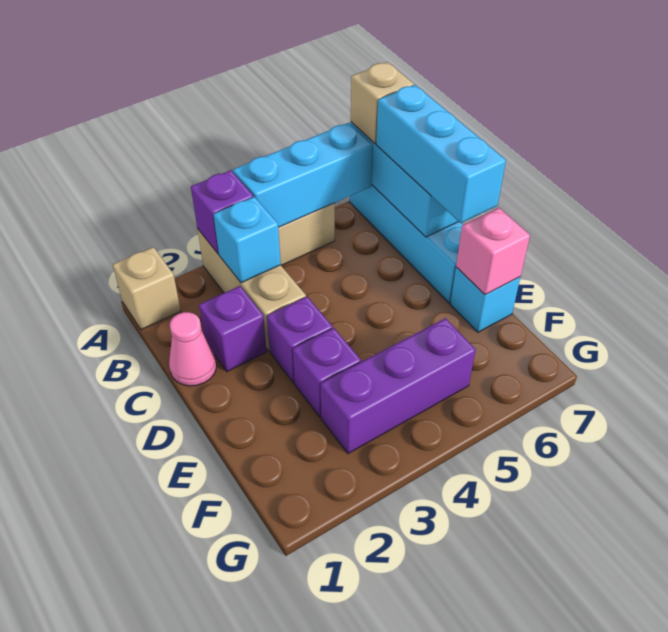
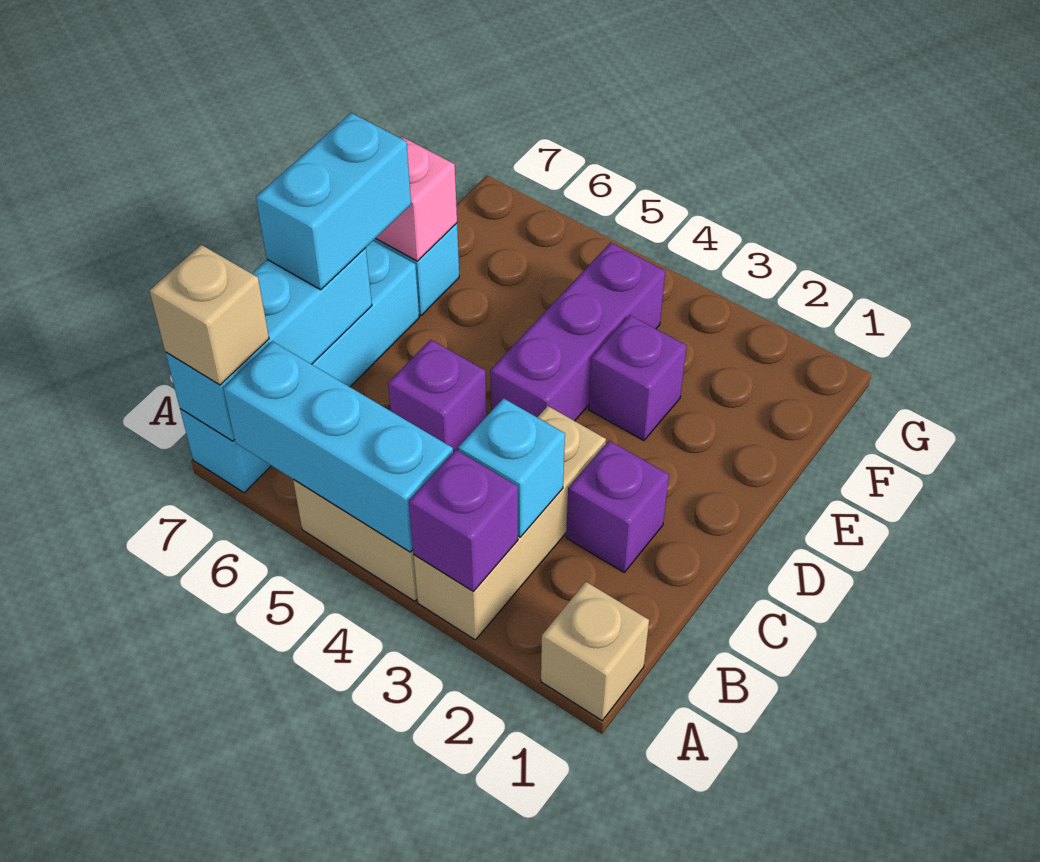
cyan 1x3 brick [376,85,506,223] -> cyan 1x2 brick [256,113,411,290]
pink 1x1 cone [169,312,216,386] -> none
purple 1x1 brick [267,297,333,383] -> purple 1x1 brick moved to [388,340,487,452]
purple 1x3 brick [321,318,476,454] -> purple 1x3 brick turned to [490,243,665,421]

